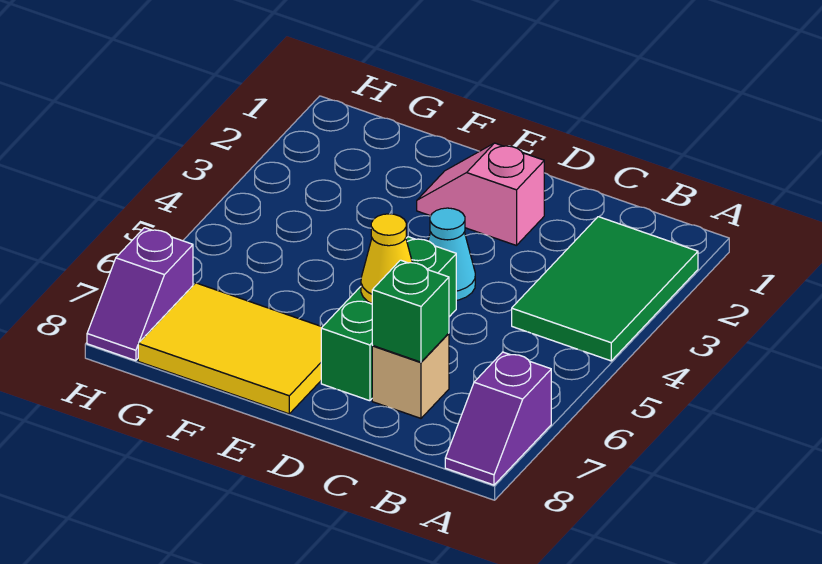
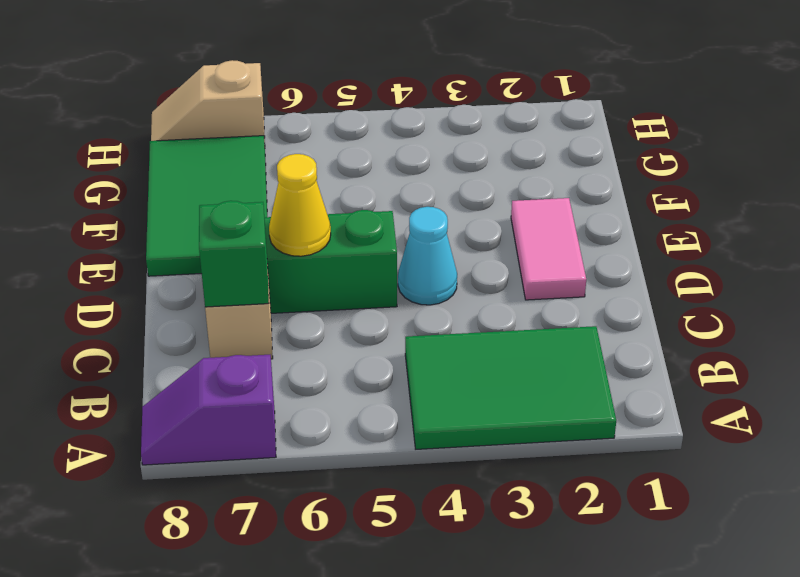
pink 1x2 slope [417,143,544,246] -> pink 1x2 tile [511,198,586,300]
yellow 2x3 tile [138,283,322,414] -> green 2x3 tile [146,136,267,276]
purple 1x2 slope [87,228,193,361] -> tan 1x2 slope [151,60,265,142]

